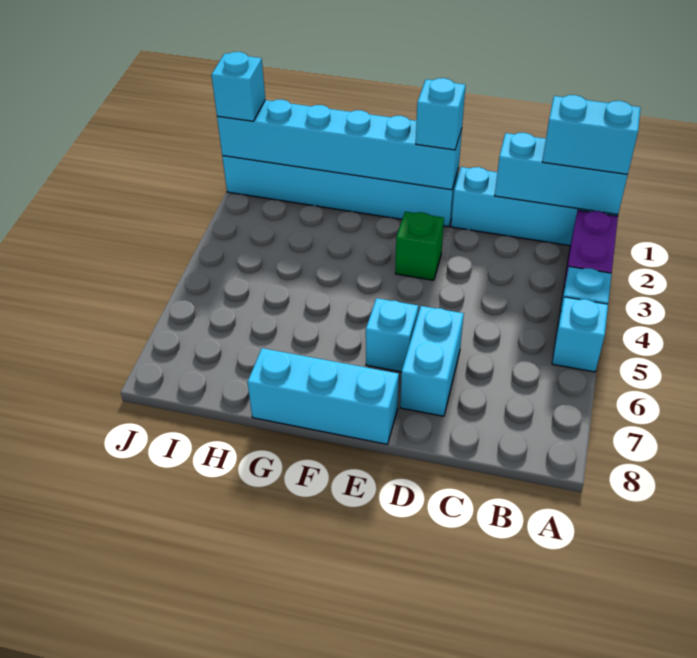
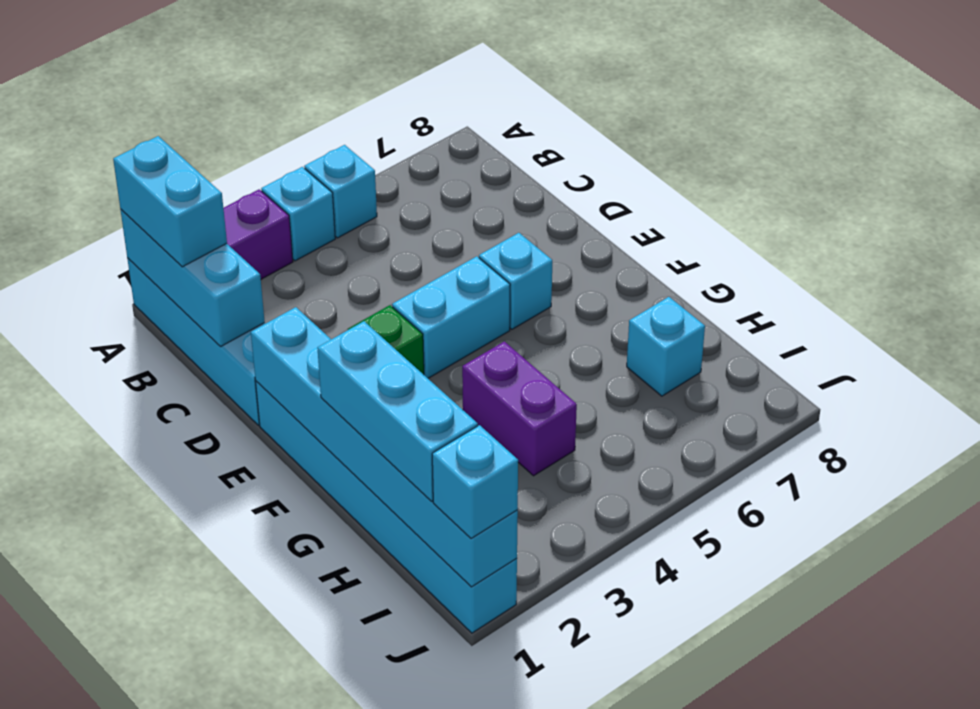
cyan 1x2 brick [400,306,464,416] -> cyan 1x2 brick moved to [392,256,510,378]
cyan 1x1 brick [416,78,466,150] -> cyan 1x1 brick moved to [627,297,705,396]
cyan 1x3 brick [247,348,399,444] -> cyan 1x3 brick moved to [317,321,478,501]
none -> purple 1x2 brick [462,342,577,476]

